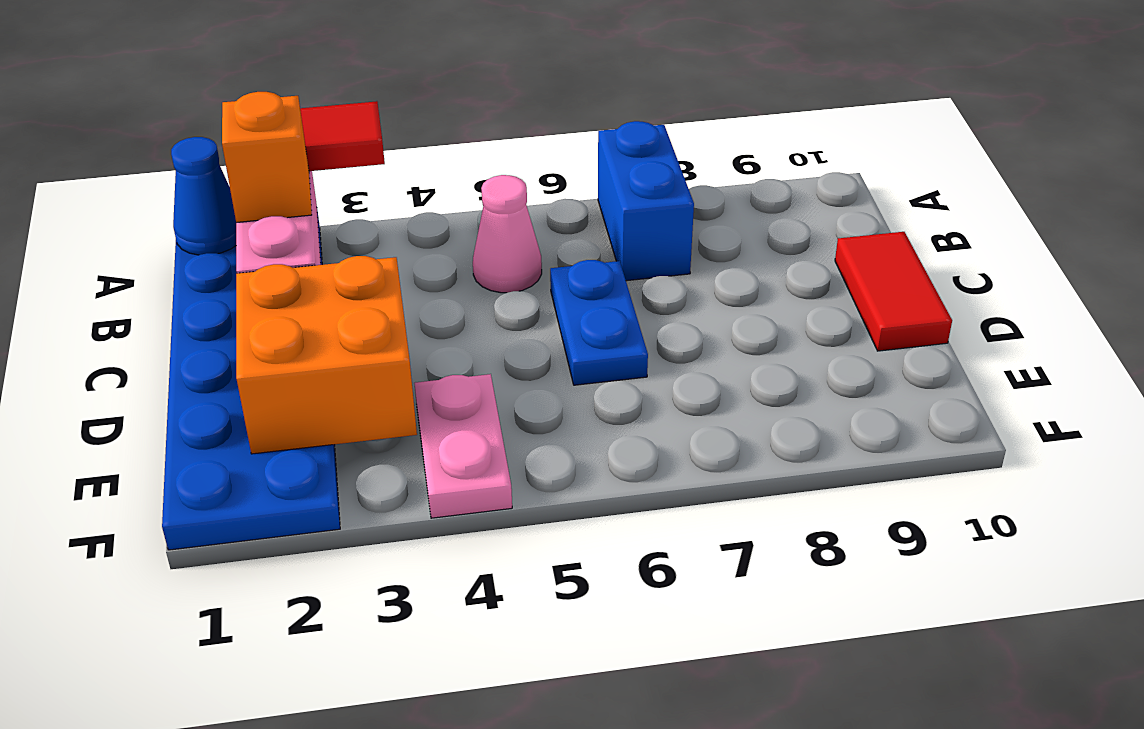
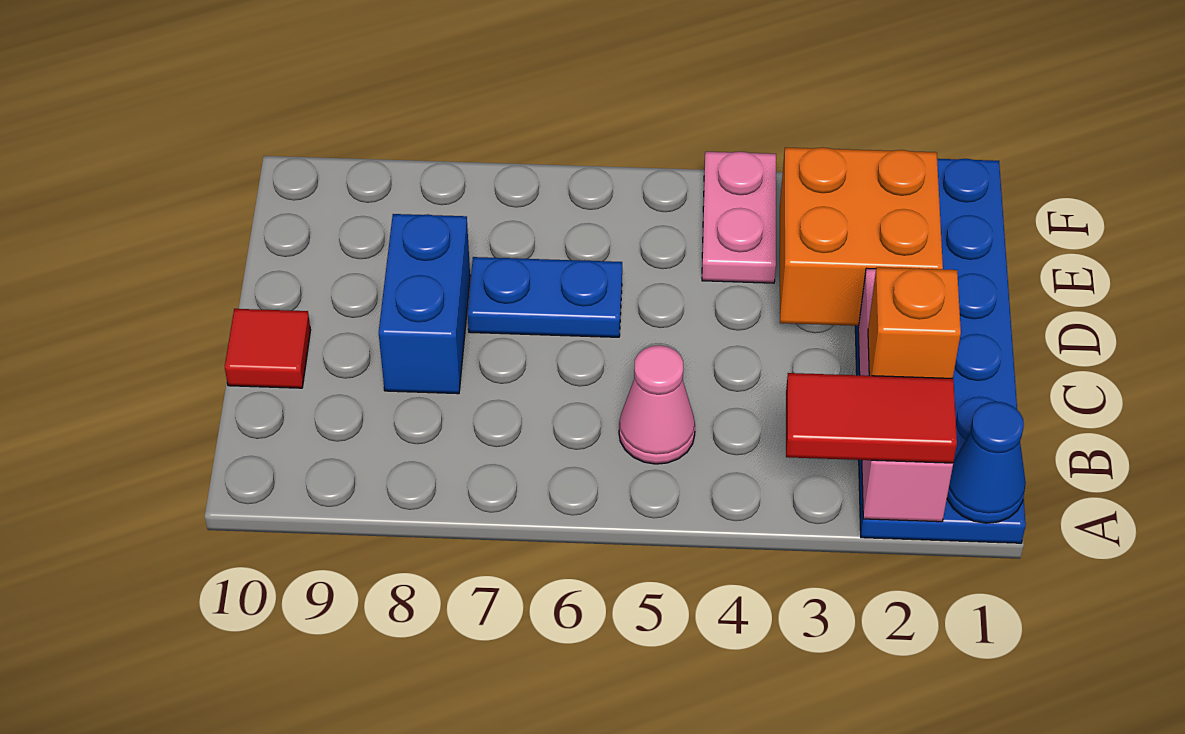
blue 1x2 brick [598,121,694,281] -> blue 1x2 brick moved to [379,214,470,394]
blue 1x2 plate [550,260,648,385] -> blue 1x2 plate turned to [468,257,622,337]
red 1x2 tile [835,232,952,351] -> red 1x1 tile [225,309,311,388]

